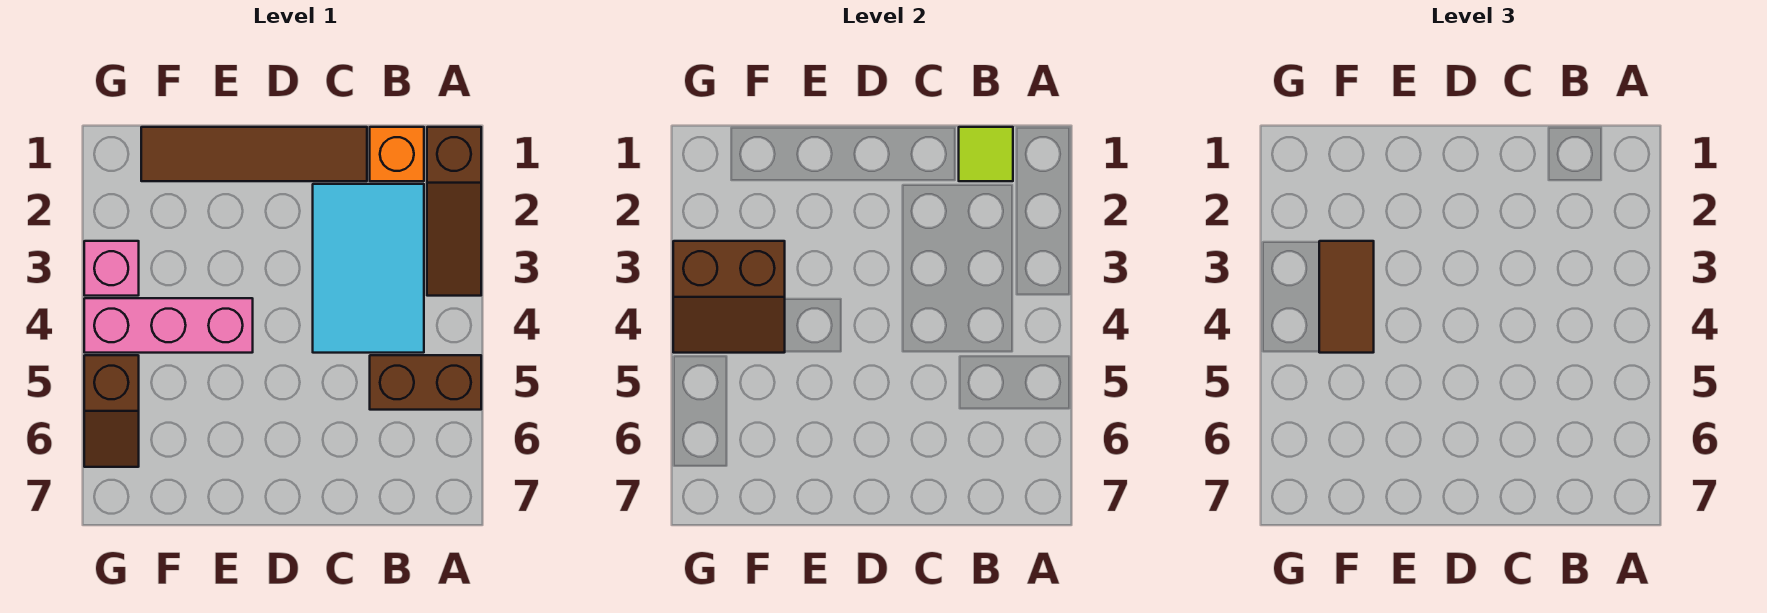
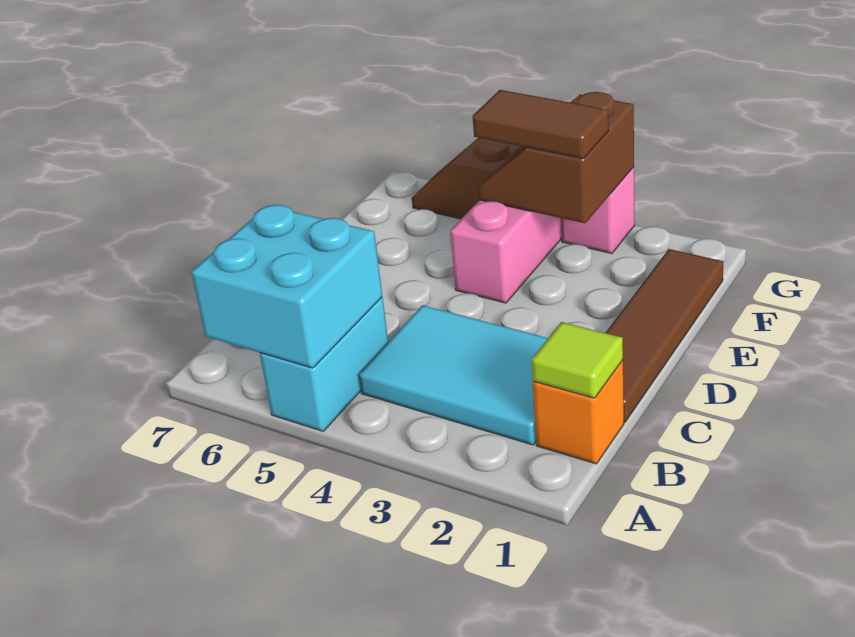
brown 1x3 slope [427,127,481,296] -> none
brown 1x2 brick [370,355,481,410] -> cyan 1x2 brick [260,297,388,431]
none -> cyan 2x2 brick [191,205,382,368]

